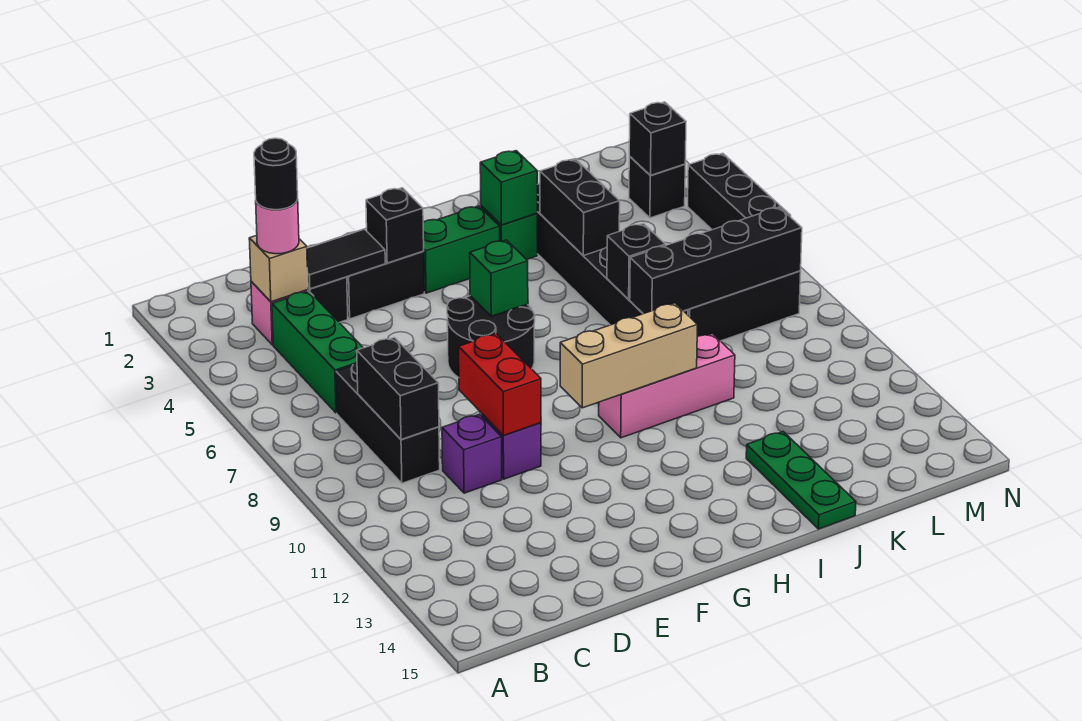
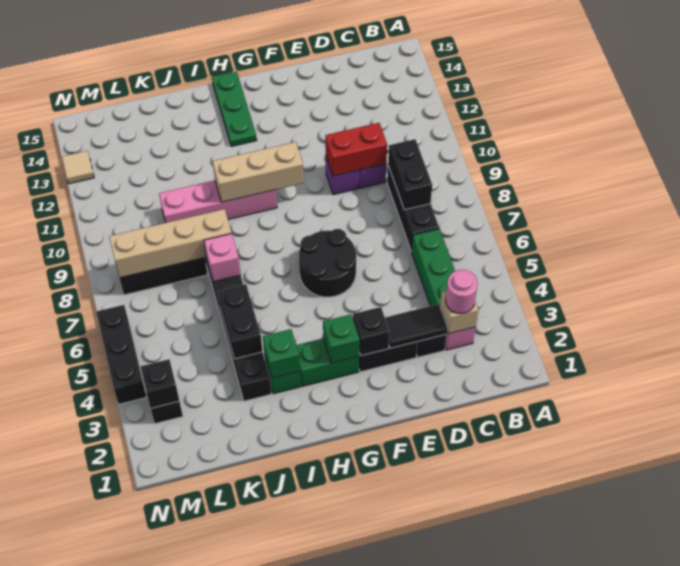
black 1x1 round brick [254,138,298,210] -> none
red 1x2 brick [459,334,541,435] -> red 1x2 brick turned to [325,123,387,176]
green 1x1 brick [470,240,528,316] -> green 1x1 brick moved to [323,314,360,363]
pink 1x3 brick [599,334,735,438] -> pink 1x4 brick [159,180,277,223]
black 1x1 brick [607,224,665,299] -> pink 1x1 brick [204,234,241,282]
black 1x4 brick [630,207,802,314] -> tan 1x4 brick [109,209,232,278]
green 1x3 plate [746,432,856,529] -> green 1x3 plate moved to [212,72,257,146]
none -> tan 1x1 tile [62,151,94,184]

